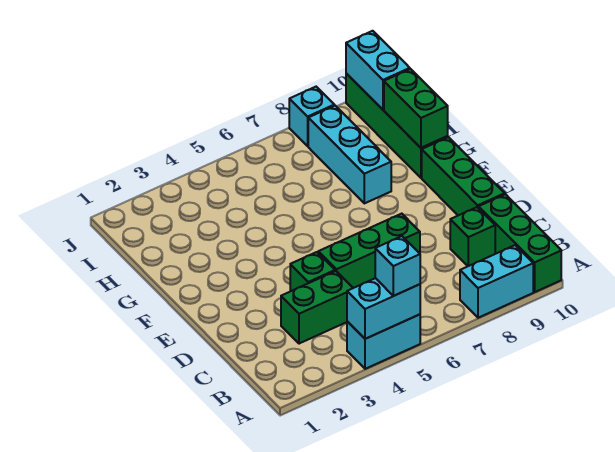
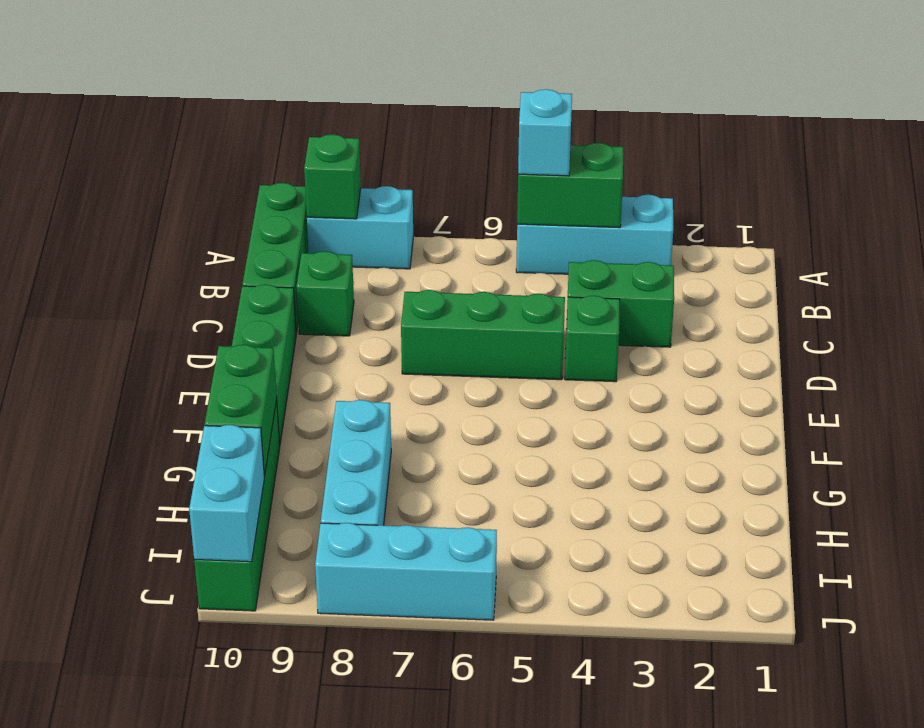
cyan 1x2 brick [347,314,420,369] -> cyan 1x3 brick [516,195,673,274]
cyan 1x2 brick [347,278,420,339] -> green 1x2 brick [517,143,623,228]
none -> green 1x1 brick [304,134,361,219]
cyan 1x1 brick [289,87,334,146] -> cyan 1x3 brick [315,523,497,620]

